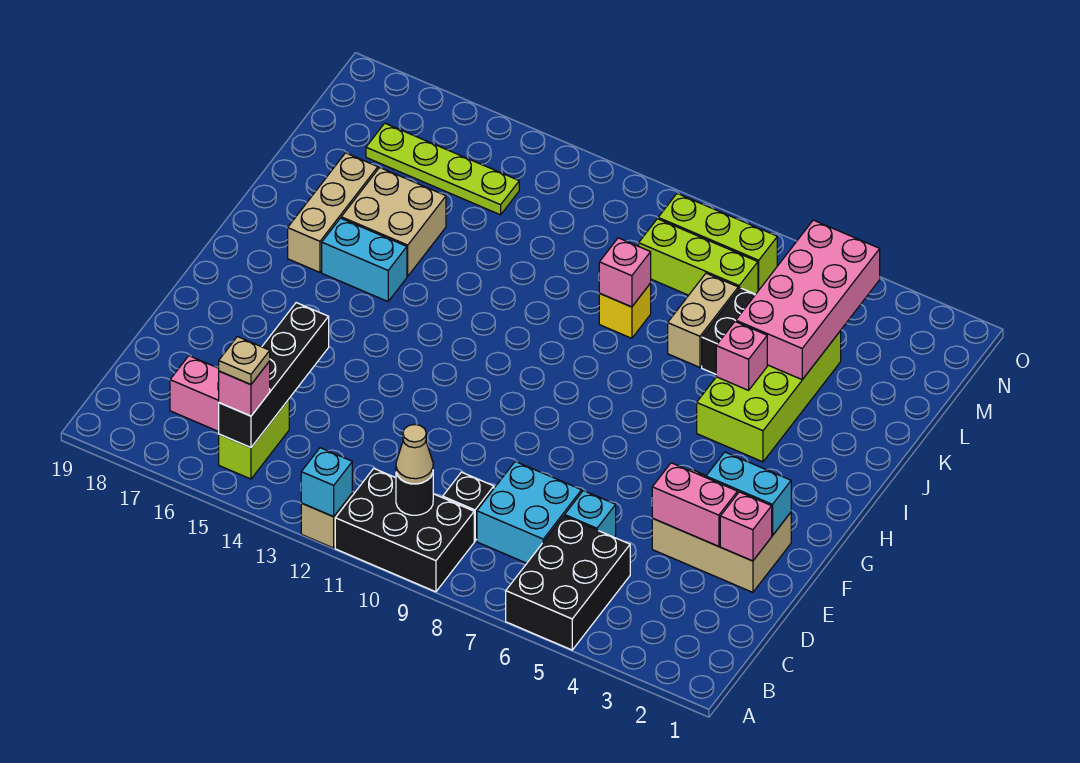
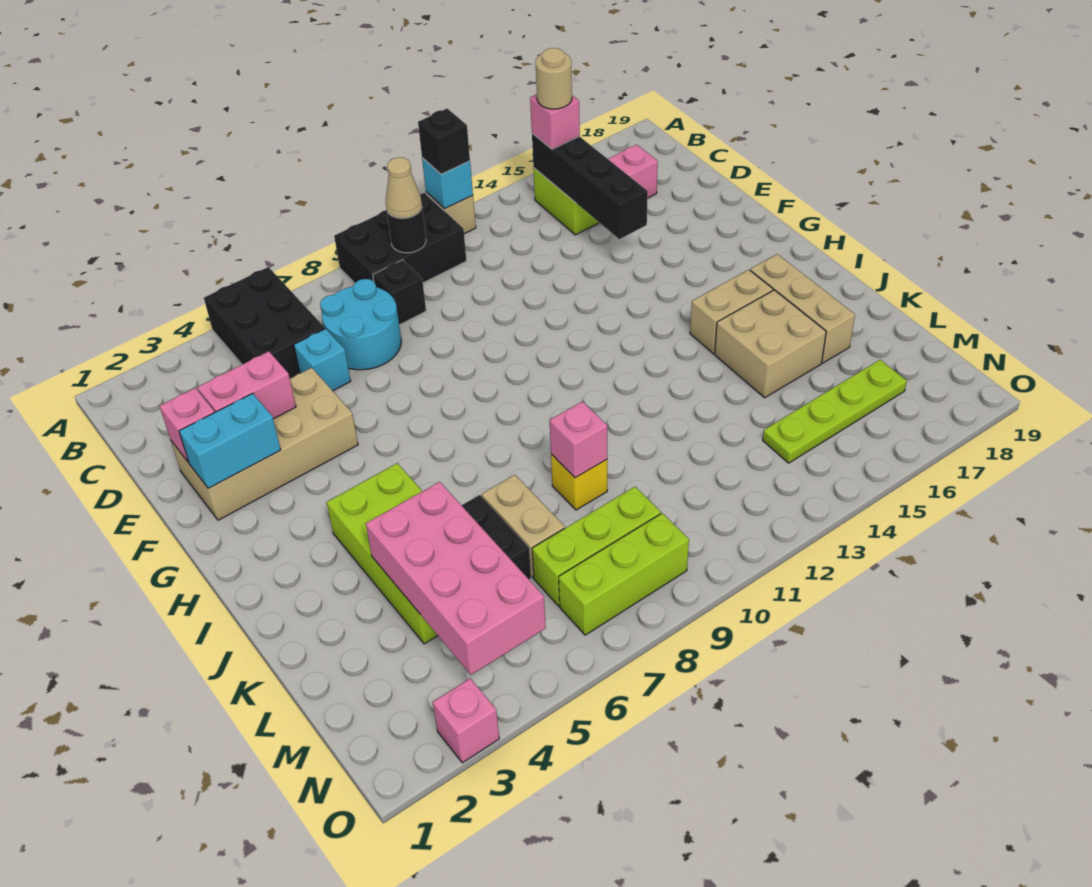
none -> black 1x1 brick [418,108,470,174]
tan 1x1 plate [219,337,270,385] -> tan 1x1 round brick [536,48,572,109]
cyan 2x2 brick [477,461,582,563] -> cyan 2x2 round brick [320,279,401,370]
tan 2x3 brick [652,469,791,592] -> tan 2x4 brick [171,368,358,520]
cyan 1x2 brick [322,218,407,301] -> tan 1x2 brick [690,270,773,354]
pink 1x1 brick [716,322,767,390] -> pink 1x1 brick moved to [433,678,499,763]

